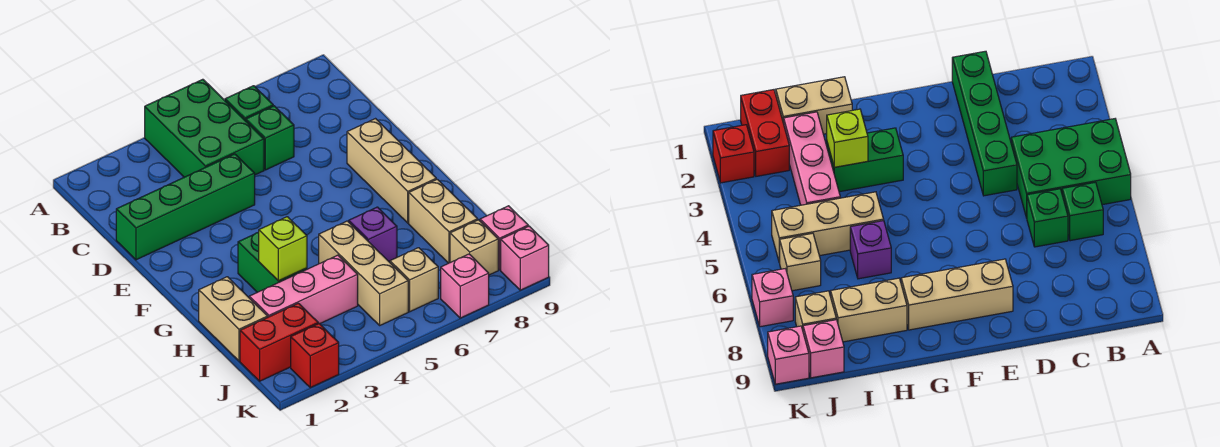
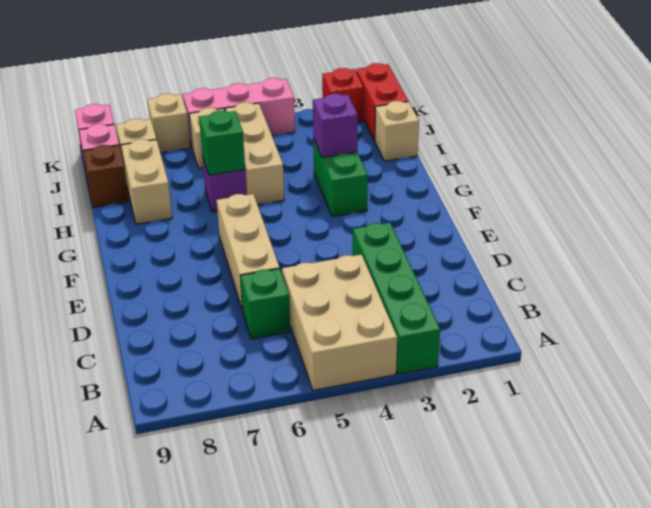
green 2x3 brick [145,79,264,177] -> tan 2x3 brick [282,254,397,390]
green 1x1 brick [225,86,273,121] -> green 1x1 brick moved to [199,111,245,175]
green 1x4 brick [116,154,255,260] -> green 1x4 brick turned to [353,223,440,374]
tan 1x3 brick [347,119,436,223] -> tan 1x3 brick moved to [217,194,280,311]
tan 1x2 brick [199,277,268,361] -> tan 1x1 brick [375,101,419,161]
lime 1x1 brick [259,217,307,281] -> purple 1x1 brick [313,94,358,157]
pink 1x3 brick [249,255,358,324] -> pink 1x3 brick moved to [183,78,295,146]
none -> brown 1x1 brick [83,145,129,208]
red 1x2 brick [240,303,318,381] -> red 1x2 brick turned to [356,63,408,141]
pink 1x1 brick [441,254,489,318] -> tan 1x1 brick [147,94,190,153]

